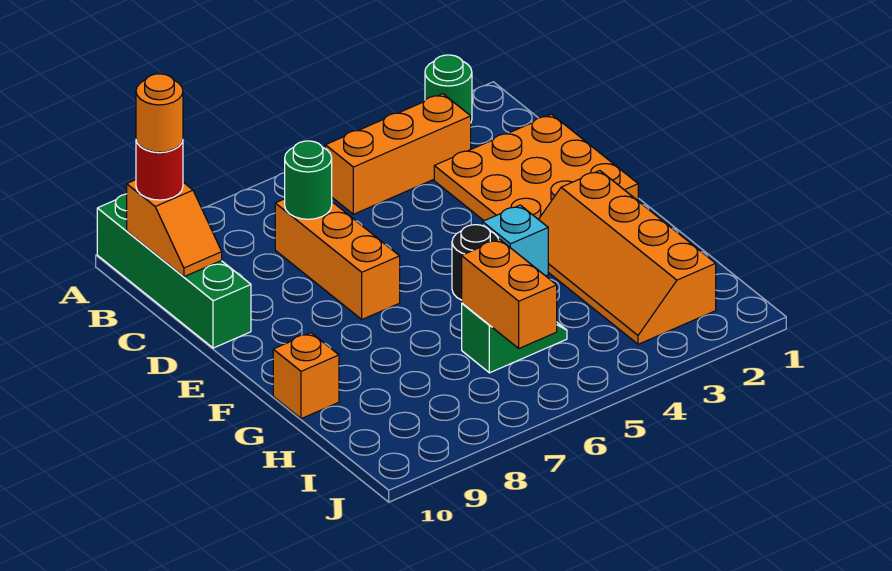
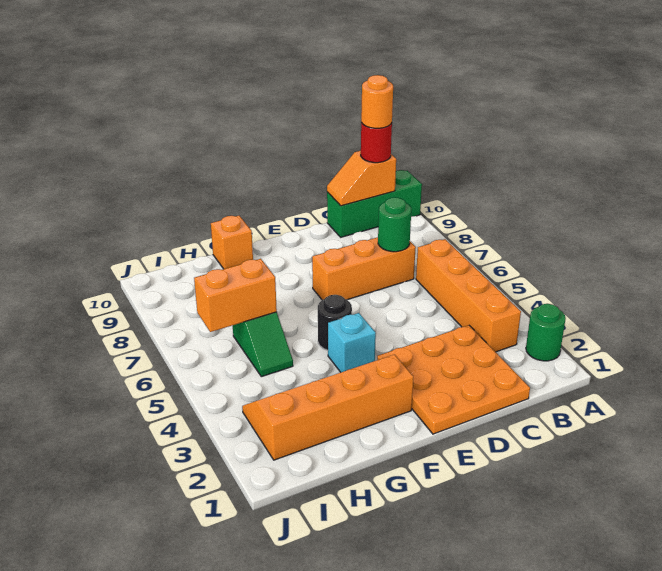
green 1x4 brick [97,194,251,348] -> green 1x3 brick [327,170,422,237]
orange 1x3 brick [325,94,471,214] -> orange 1x4 brick [416,239,521,352]

